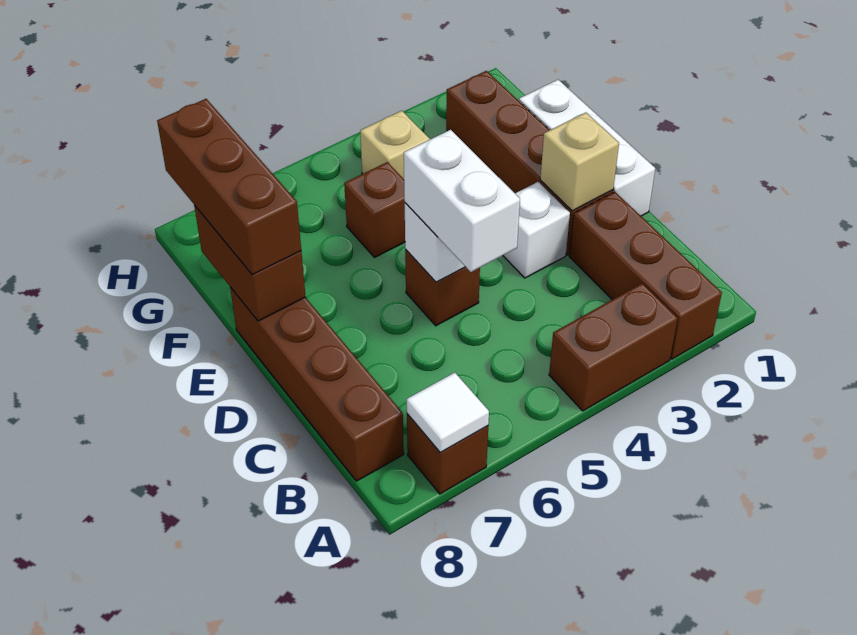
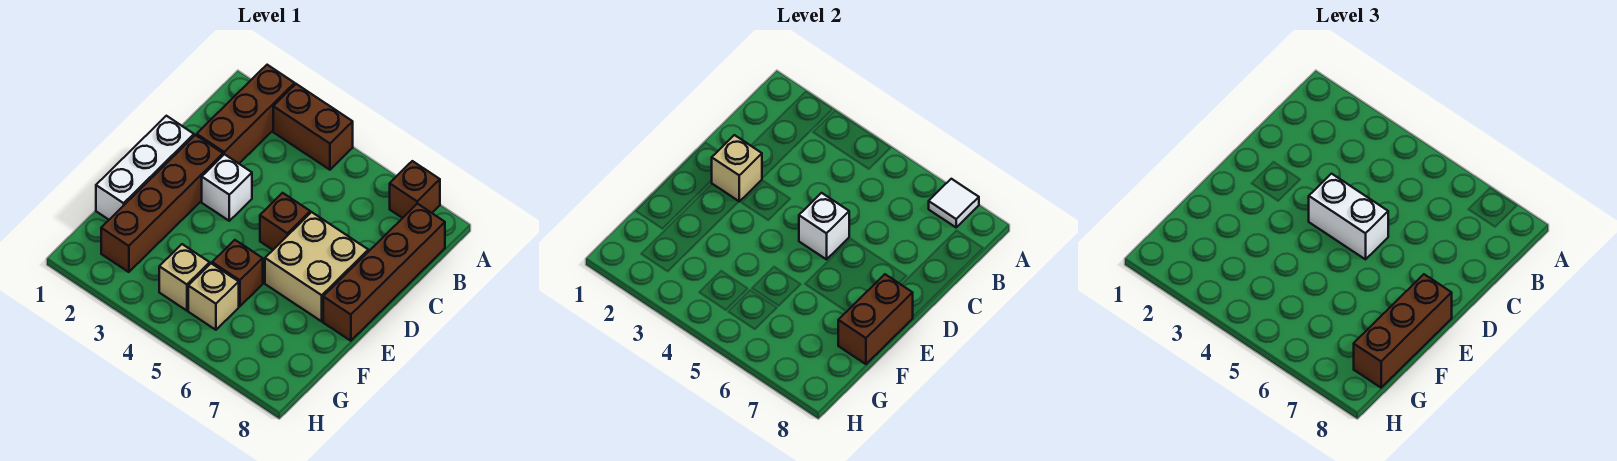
white 1x2 brick [404,130,520,272] -> white 1x2 brick turned to [1309,174,1388,259]
none -> tan 2x2 brick [265,212,368,321]
none -> tan 1x1 brick [188,263,239,330]

